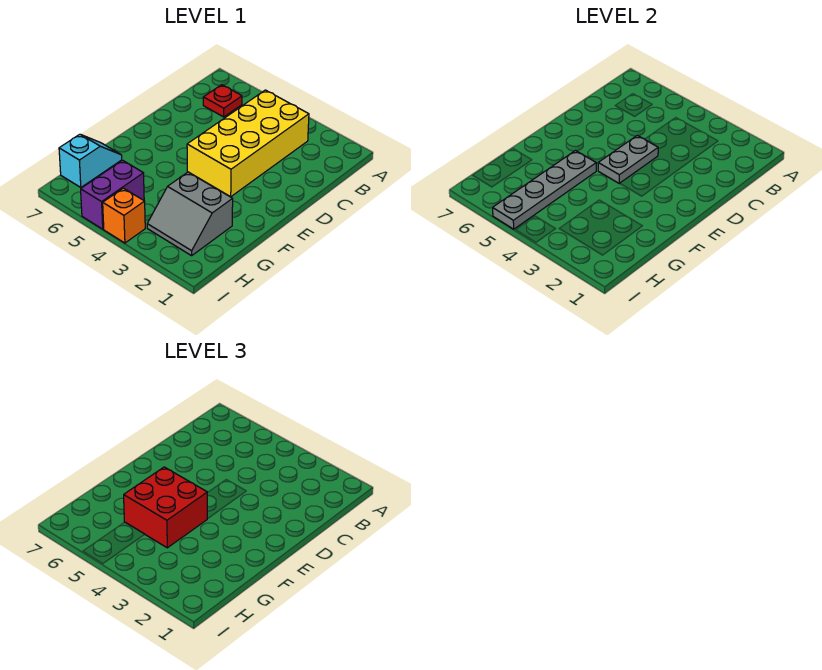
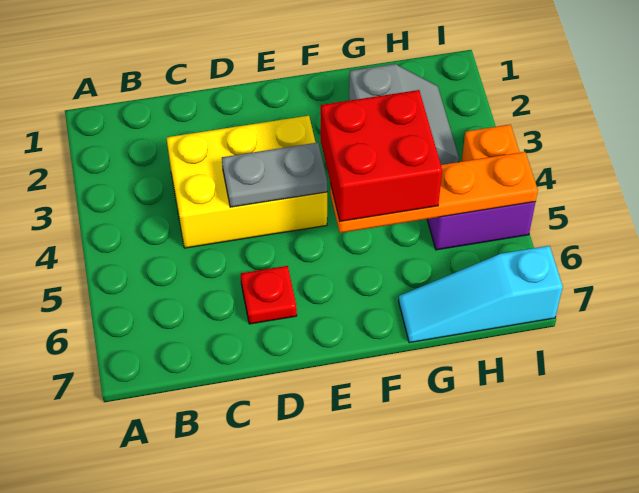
yellow 2x4 brick [187,90,309,197] -> yellow 2x3 brick [167,116,327,248]
red 1x1 plate [203,85,242,117] -> red 1x1 plate moved to [241,266,297,324]
grey 1x4 plate [493,151,596,229] -> orange 1x4 plate [330,152,538,233]
cyan 1x2 slope [59,134,122,187] -> cyan 1x3 slope [399,246,563,343]

